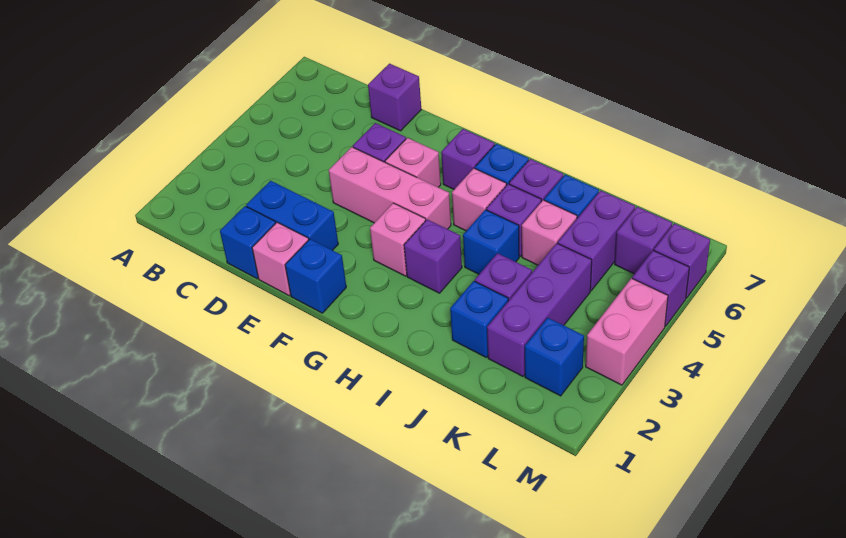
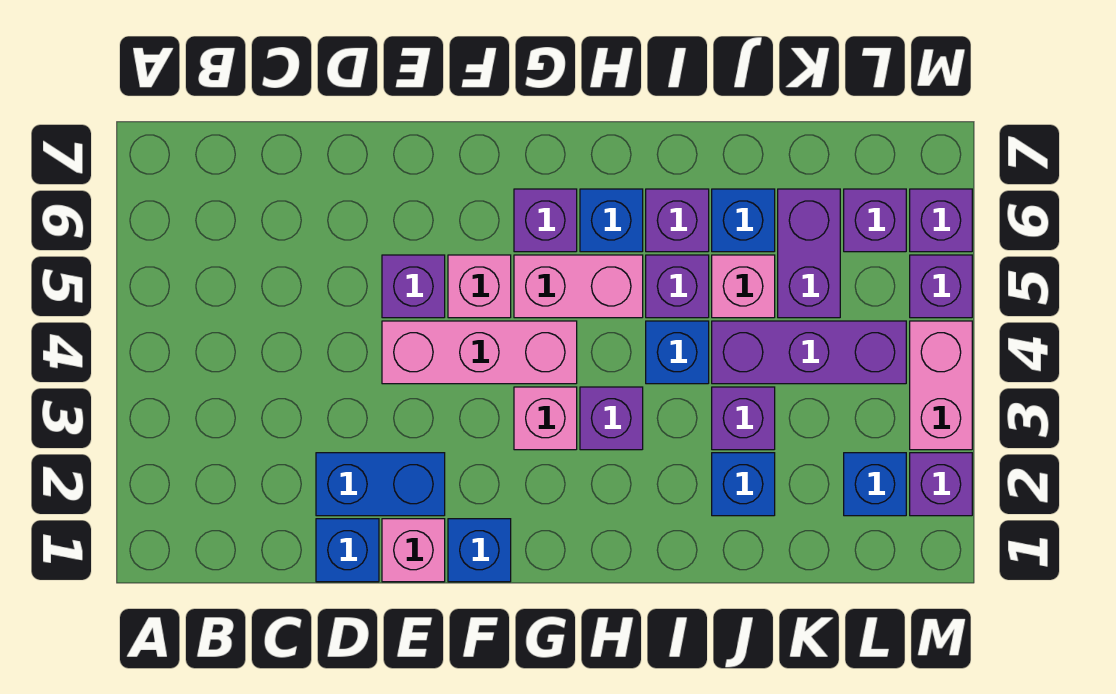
purple 1x1 brick [368,64,421,131] -> purple 1x1 brick moved to [910,453,972,516]
pink 1x1 brick [452,168,506,231] -> pink 1x2 brick [514,255,643,318]
purple 1x3 brick [487,243,592,376] -> purple 1x3 brick turned to [712,321,906,384]

